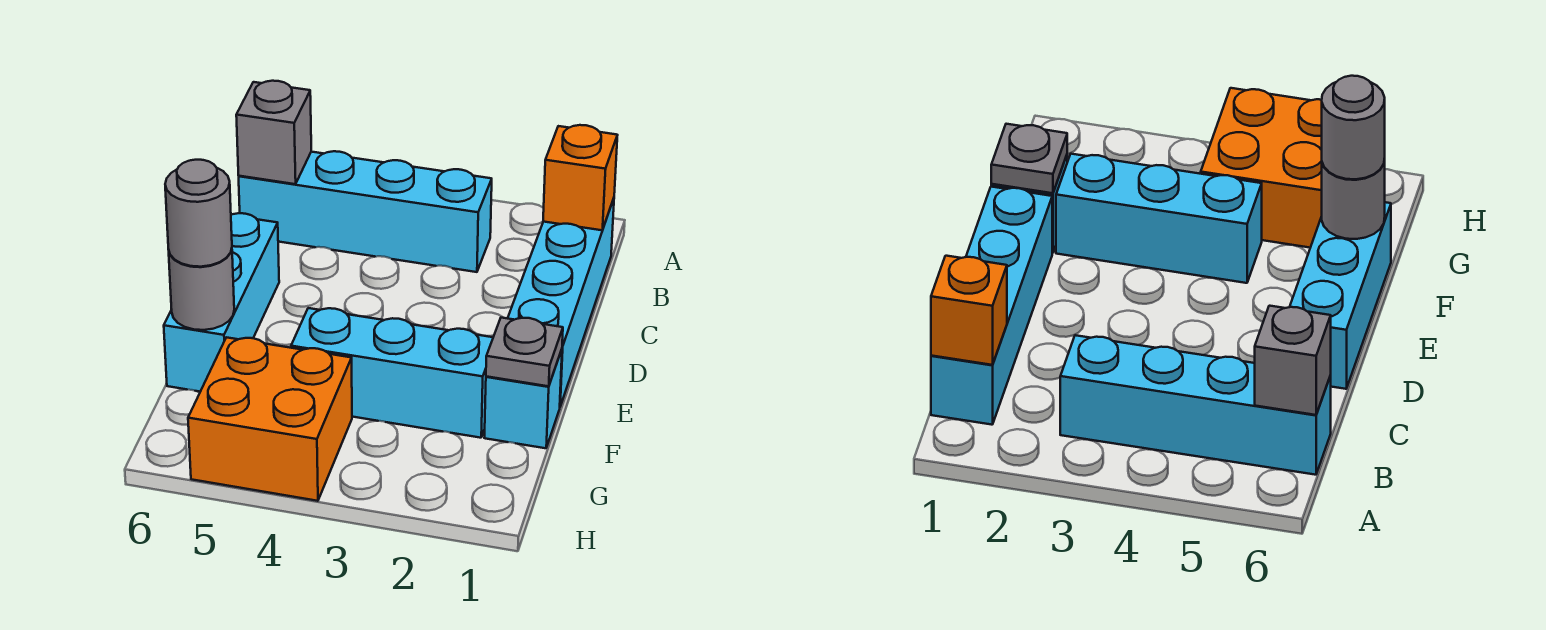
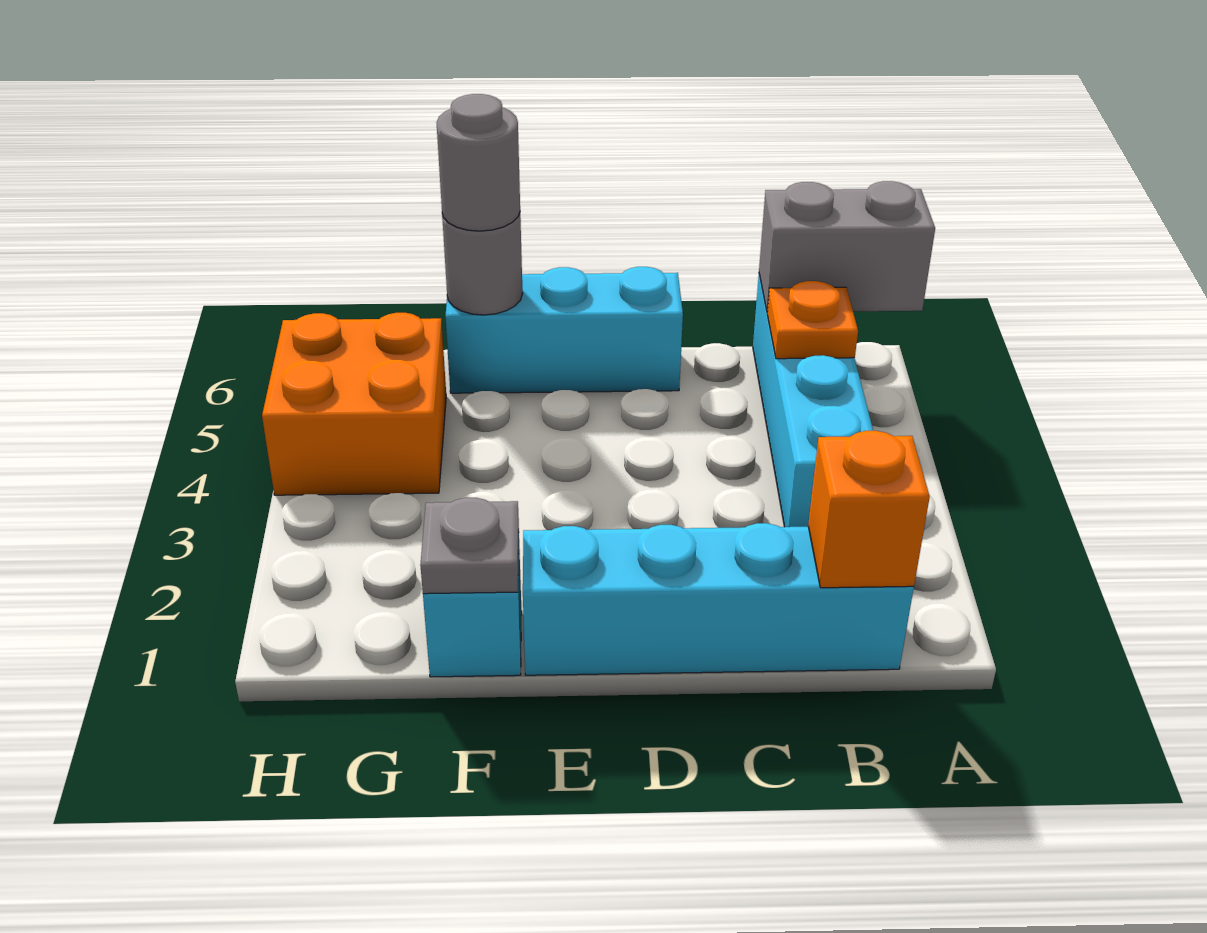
none -> orange 1x1 plate [767,281,858,359]
grey 1x1 brick [236,81,311,184] -> grey 1x2 brick [759,181,935,311]
cyan 1x3 brick [291,308,493,438] -> none

